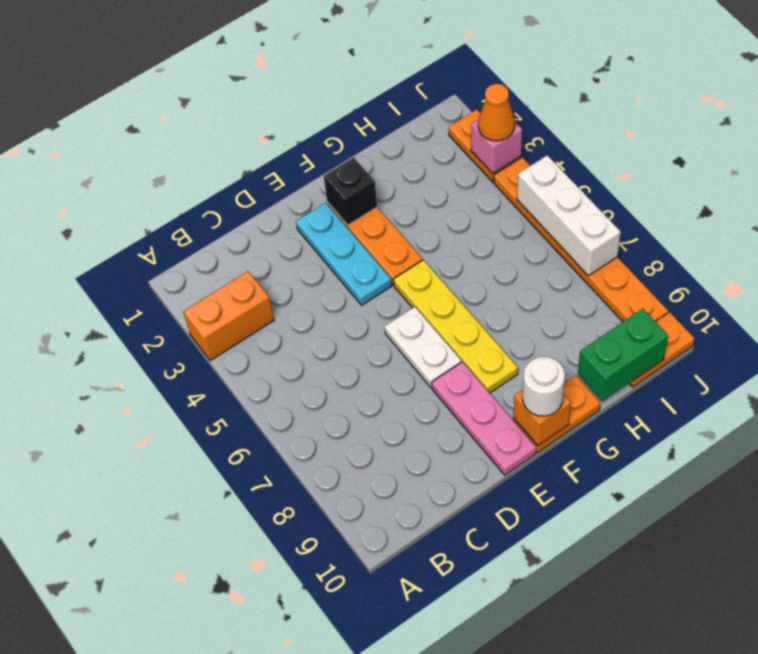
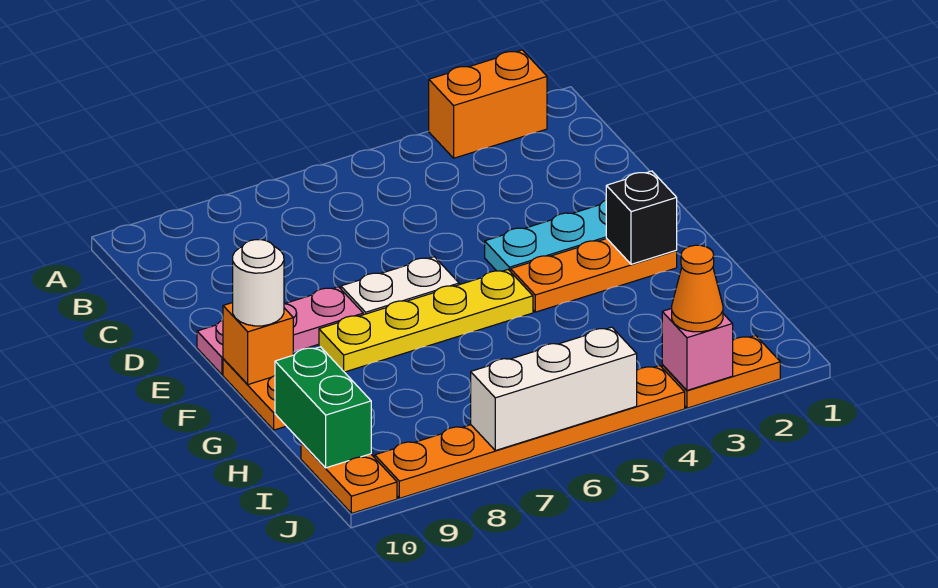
orange 1x2 brick [183,271,274,361] -> orange 1x2 brick turned to [429,50,547,158]

